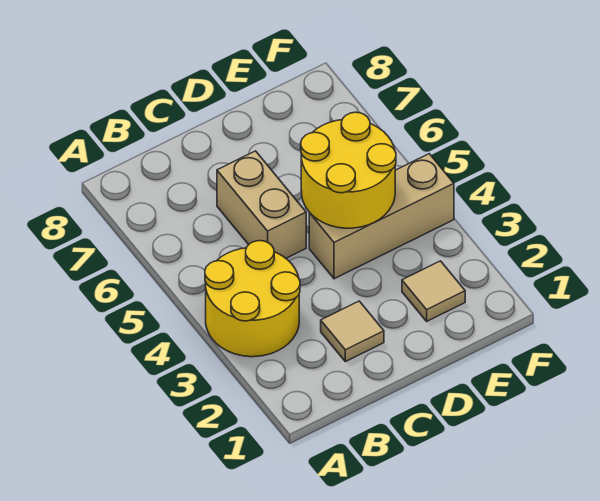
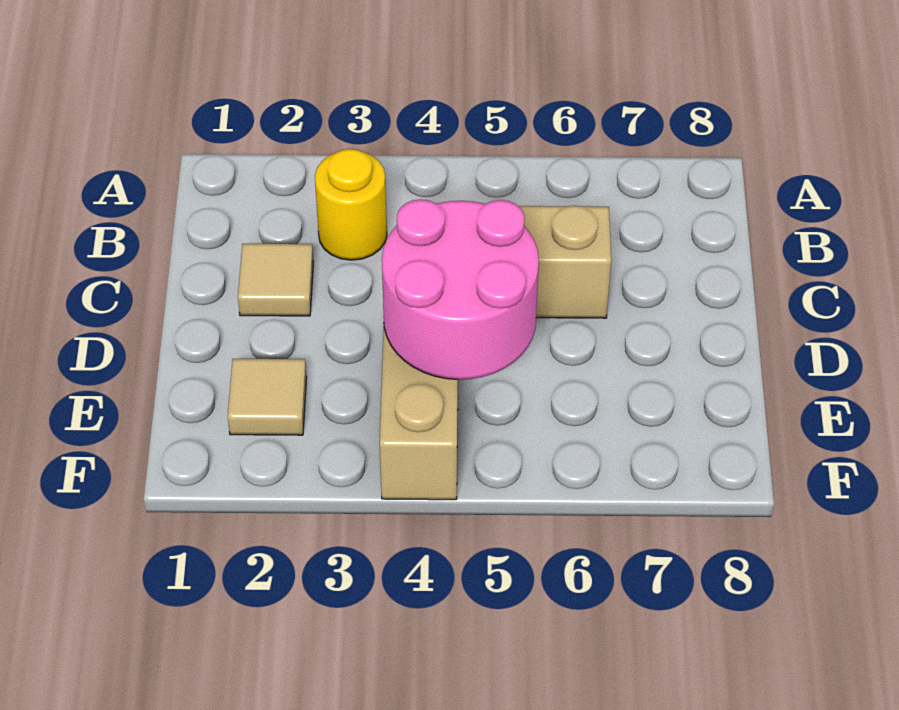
yellow 2x2 round brick [205,241,300,357] -> yellow 1x1 round brick [315,149,387,260]
yellow 2x2 round brick [301,112,396,228] -> pink 2x2 round brick [382,199,539,380]

